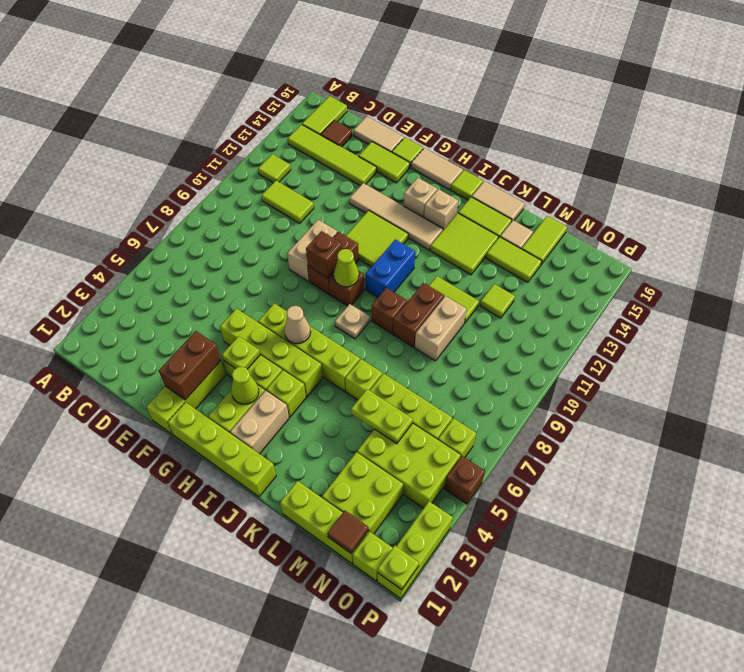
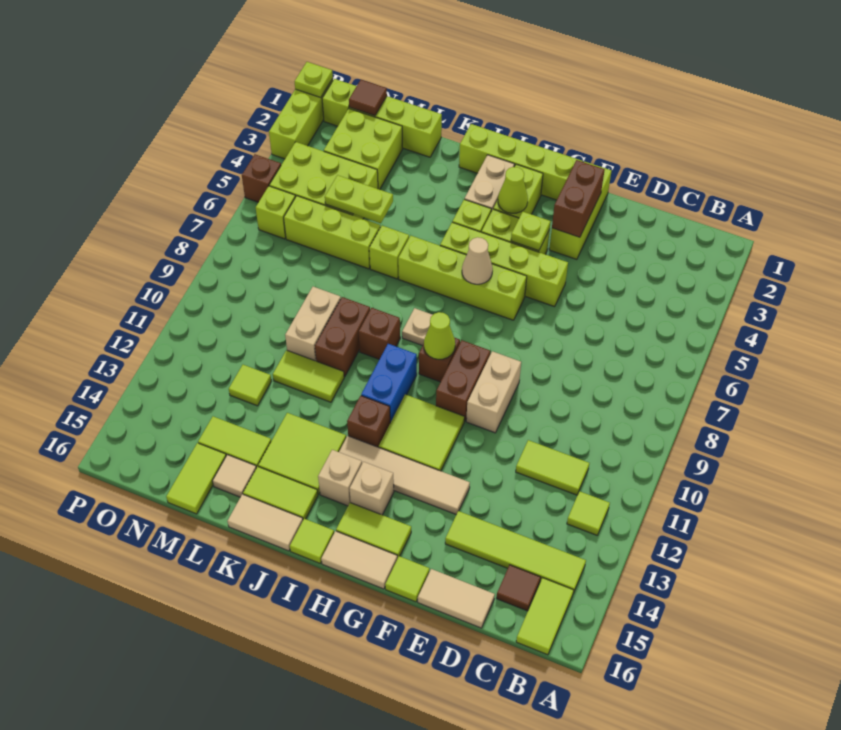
lime 1x2 tile [359,142,410,183] -> lime 1x2 tile moved to [336,503,411,558]
brown 1x1 brick [306,231,342,278] -> brown 1x1 brick moved to [347,396,390,447]

